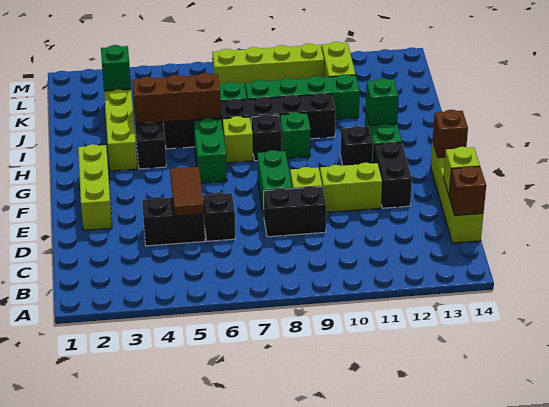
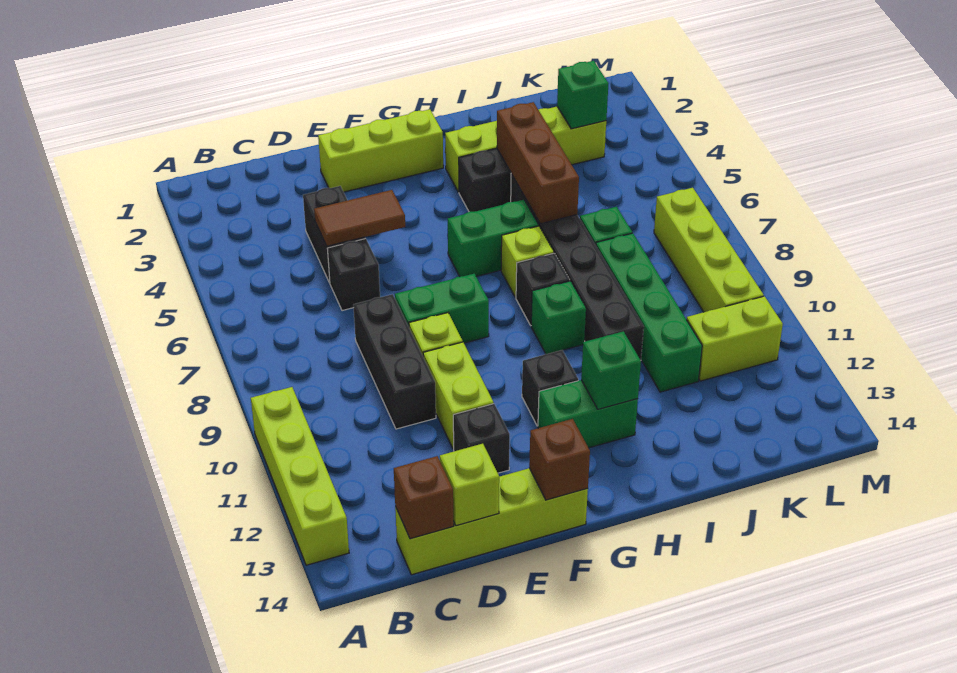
none -> lime 1x4 brick [251,387,349,565]
black 1x2 brick [264,186,326,237] -> black 1x3 brick [353,294,436,429]
black 1x2 brick [374,142,412,208] -> black 1x1 brick [453,404,510,473]

